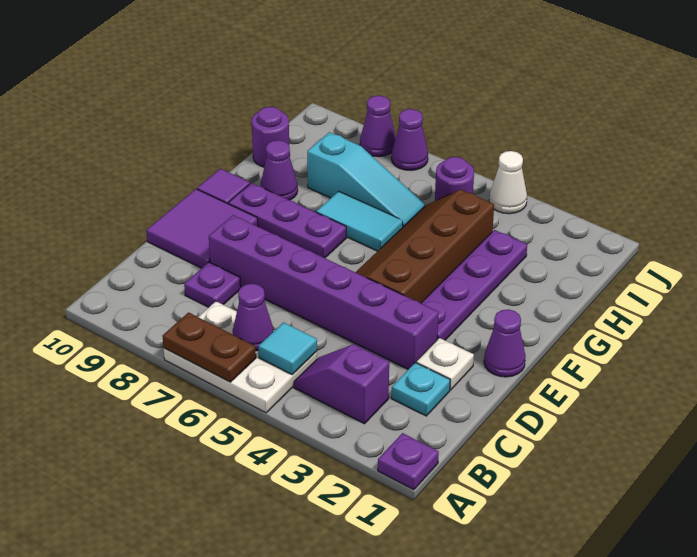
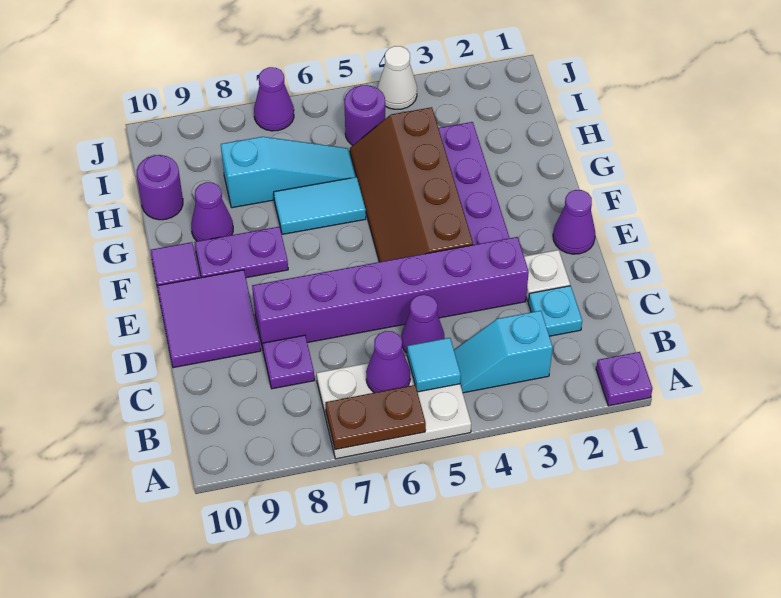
purple 1x2 slope [294,344,389,424] -> cyan 1x2 slope [454,311,553,393]
purple 1x3 plate [228,183,346,258] -> purple 1x2 plate [195,227,288,278]
purple 1x1 cone [360,96,396,157] -> purple 1x1 cone moved to [401,295,445,353]

